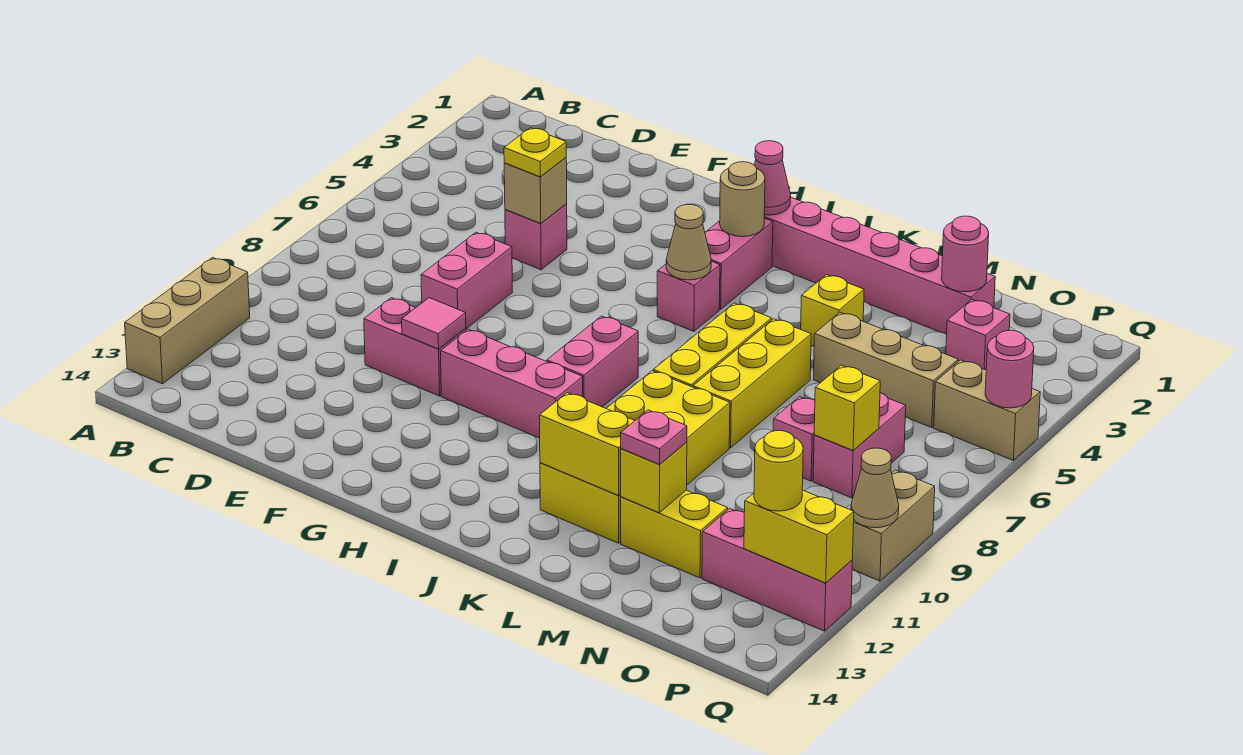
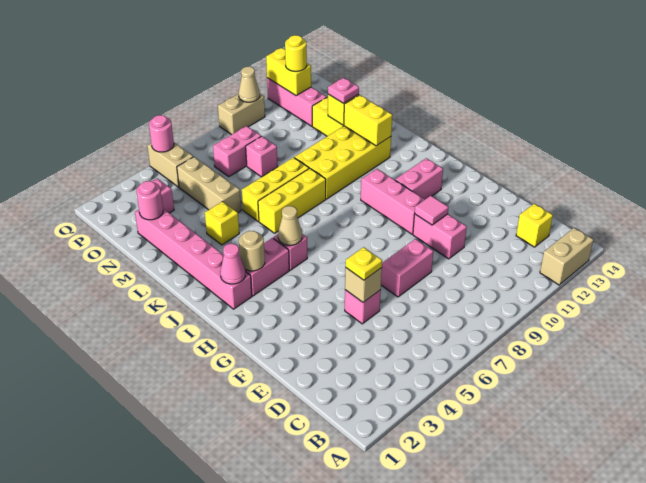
tan 1x3 brick [125,258,250,384] -> tan 1x2 brick [540,228,593,285]
pink 1x2 brick [547,316,638,407] -> pink 1x2 brick moved to [395,158,443,199]
yellow 1x1 brick [814,365,880,450] -> yellow 1x1 brick moved to [516,204,553,247]

